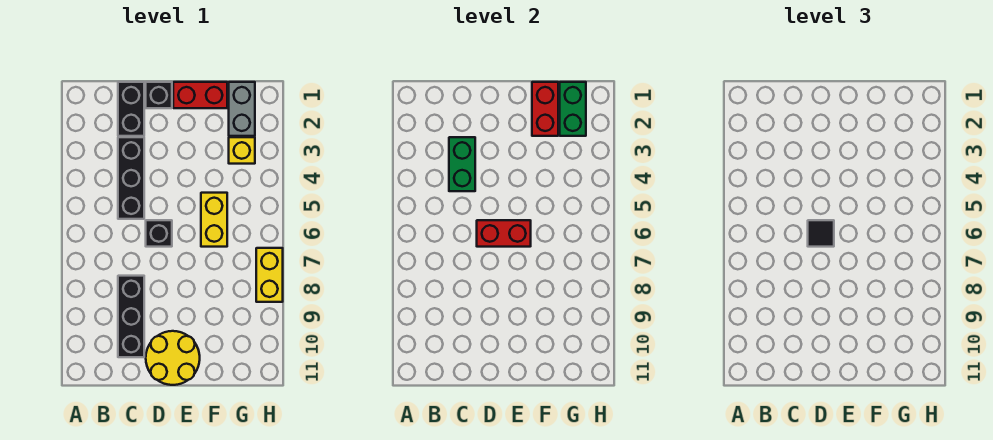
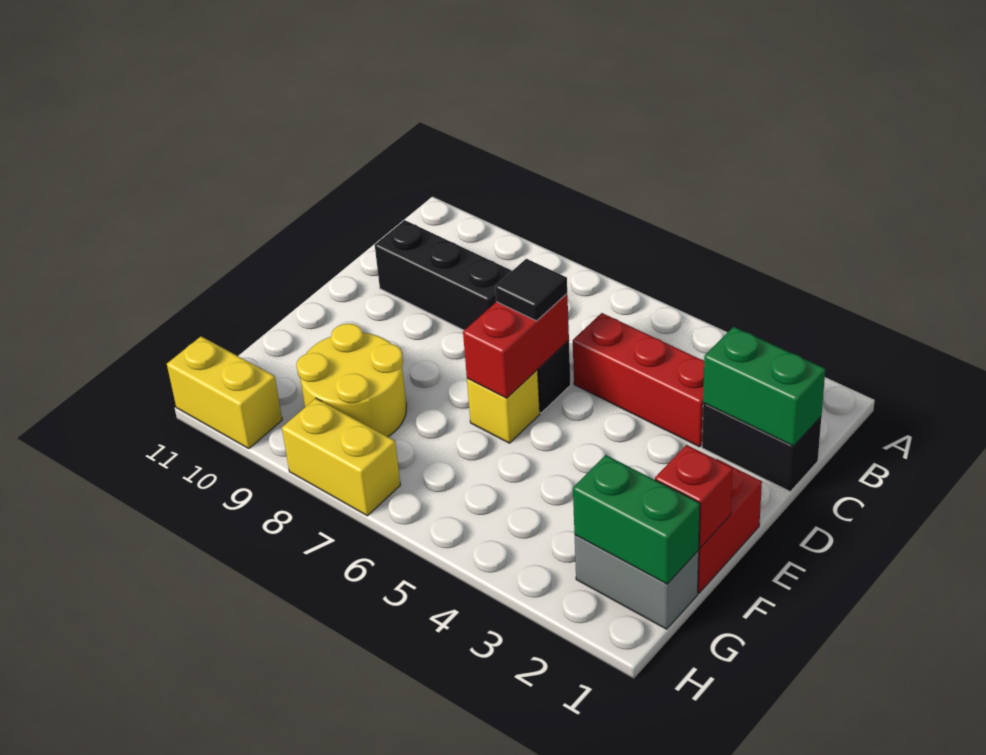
black 1x3 brick [118,137,144,219] -> red 1x3 brick [573,313,704,447]
green 1x2 brick [449,137,475,191] -> green 1x2 brick moved to [703,327,825,446]
black 1x1 brick [146,82,172,108] -> none
yellow 2x2 round brick [146,331,200,385] -> yellow 2x2 round brick moved to [297,324,406,437]
red 1x2 brick [532,82,558,136] -> red 1x1 brick [655,445,733,548]
yellow 1x2 brick [201,193,227,247] -> yellow 1x2 brick moved to [167,337,282,449]
yellow 1x1 brick [229,137,255,164] -> yellow 1x1 brick moved to [467,370,540,443]

